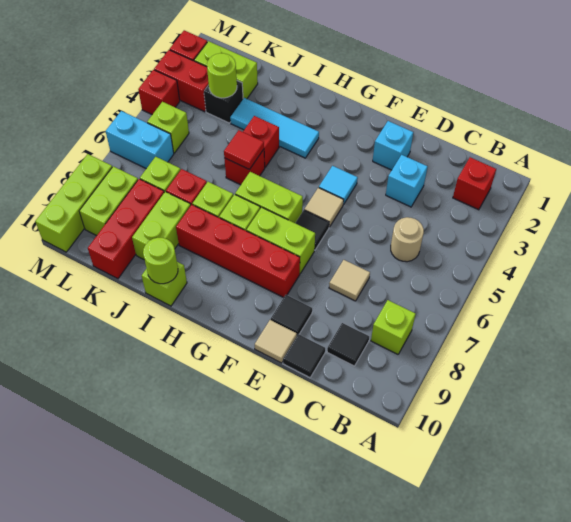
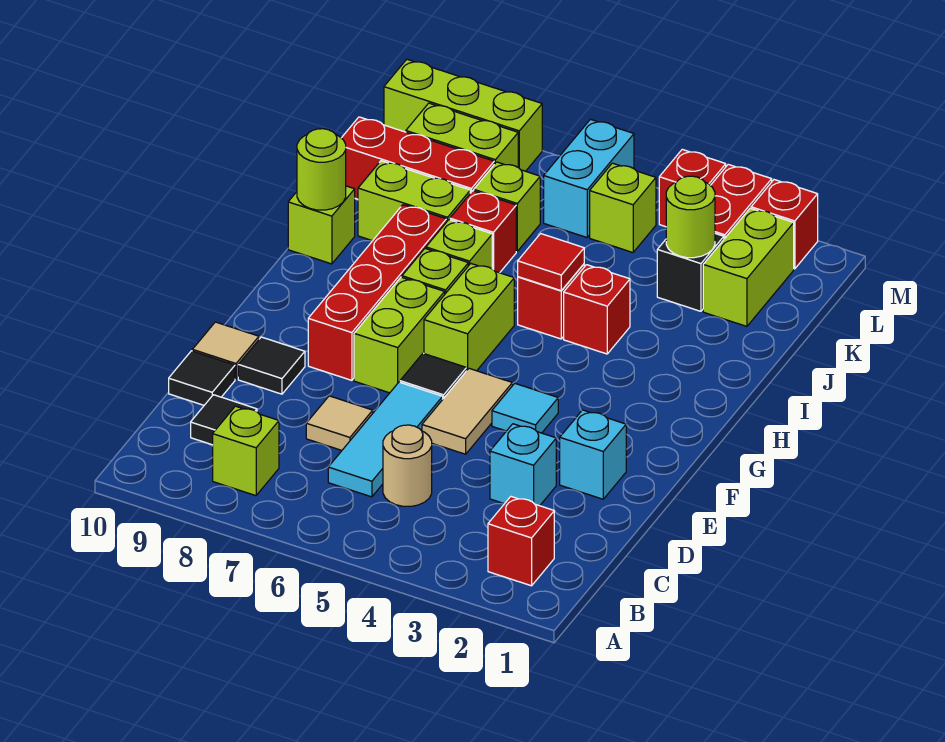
tan 1x1 tile [304,188,344,227] -> tan 1x2 tile [422,368,512,454]
cyan 1x3 tile [230,98,319,158] -> cyan 1x3 tile moved to [328,382,443,497]

